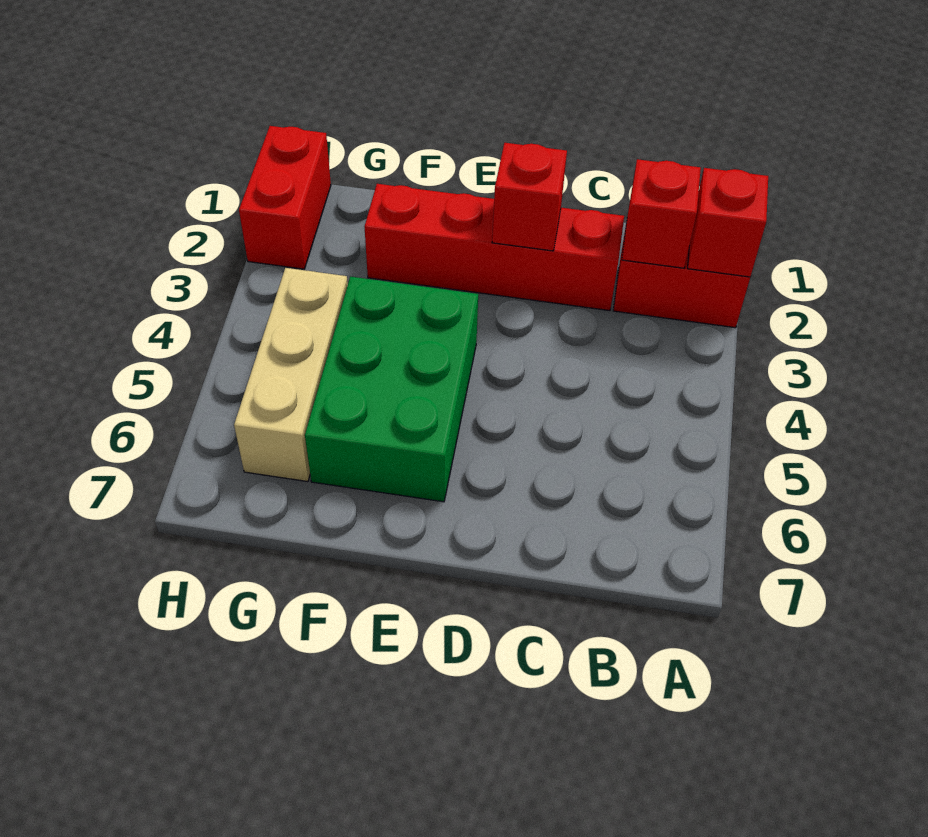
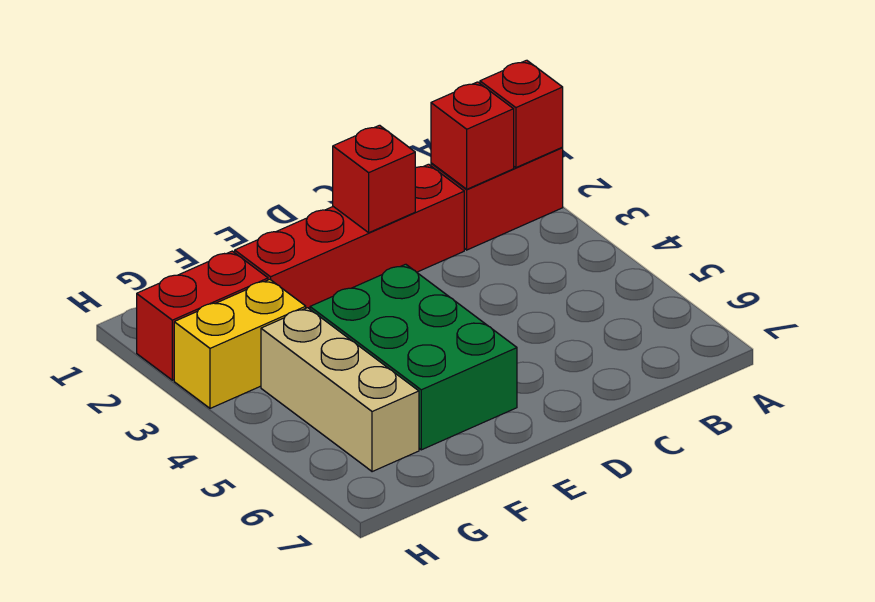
none -> yellow 1x2 brick [174,280,306,408]
red 1x2 brick [239,126,331,269] -> red 1x2 brick turned to [137,251,268,380]

